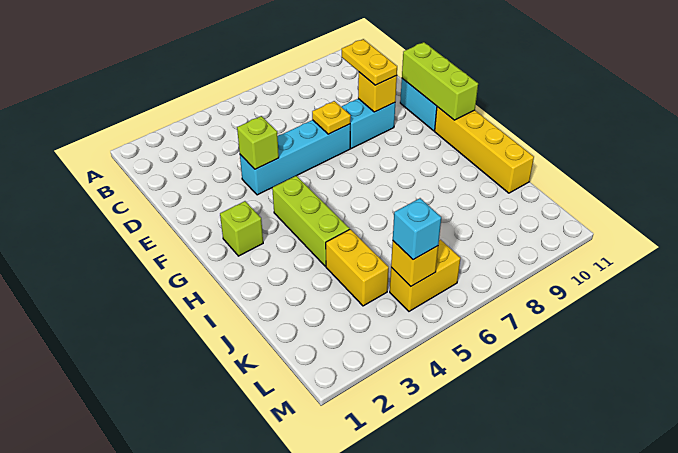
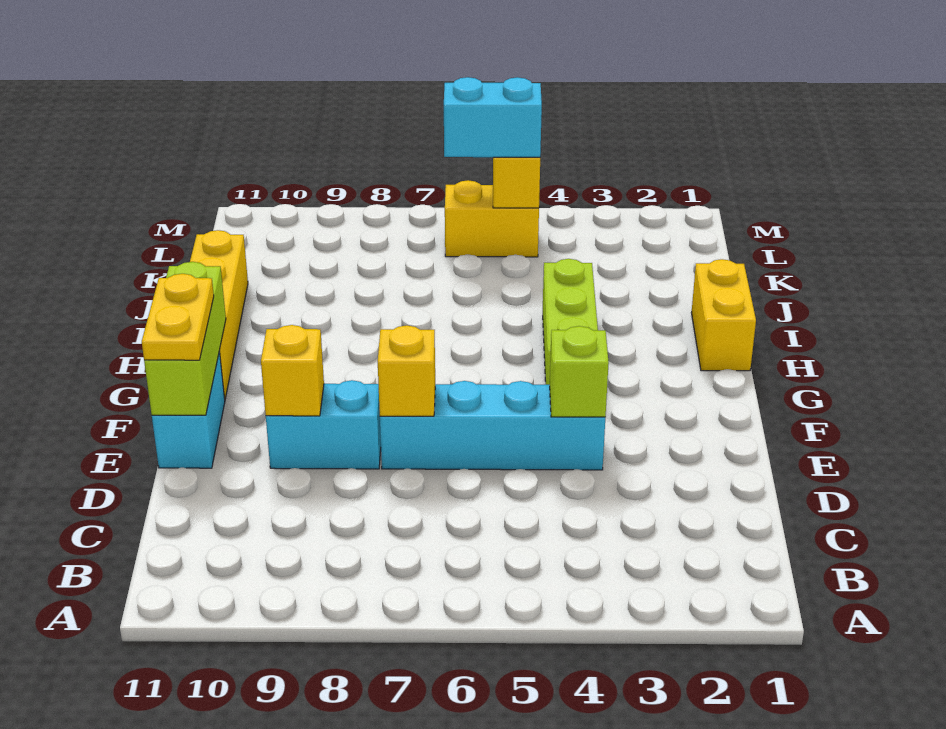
yellow 1x2 plate [342,39,397,85] -> yellow 1x2 plate moved to [142,274,214,360]
yellow 1x1 plate [312,101,351,134] -> yellow 1x1 brick [378,325,435,416]
lime 1x1 brick [220,201,263,256] -> none
yellow 1x2 brick [326,229,389,306] -> yellow 1x2 brick moved to [691,259,756,371]
cyan 1x1 brick [393,198,441,260] -> cyan 1x2 brick [444,77,542,158]

